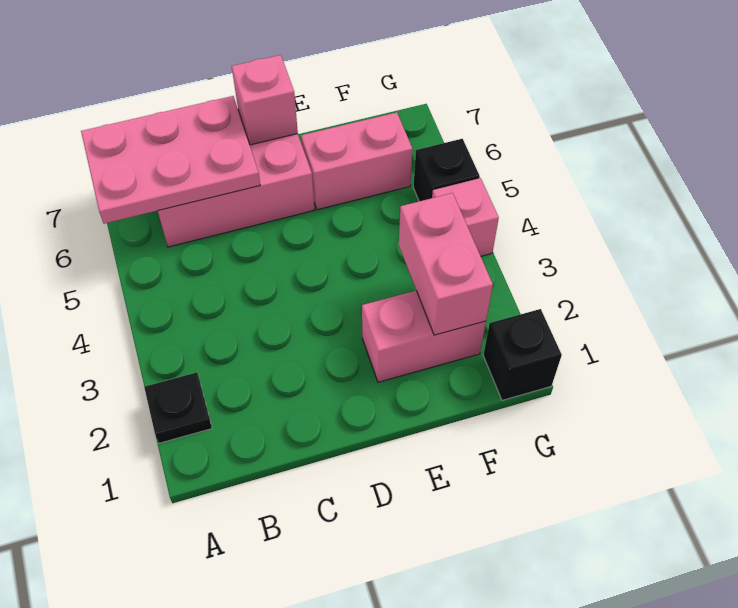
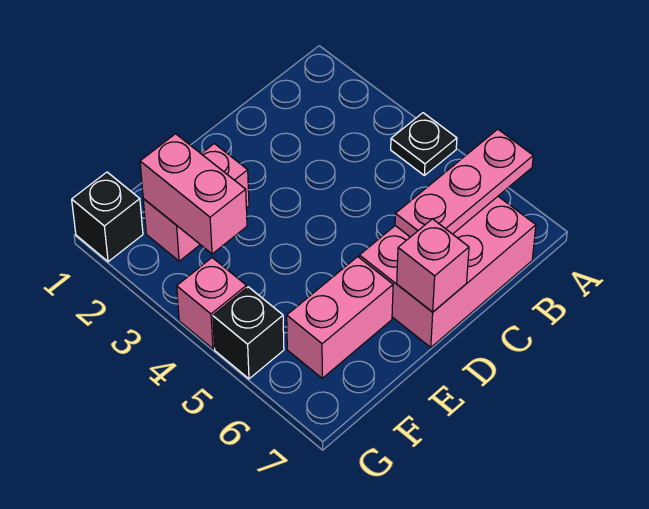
black 1x1 plate [144,372,212,443] -> black 1x1 plate moved to [391,113,457,175]
pink 2x3 plate [81,96,260,224] -> pink 1x3 plate [395,129,533,237]

